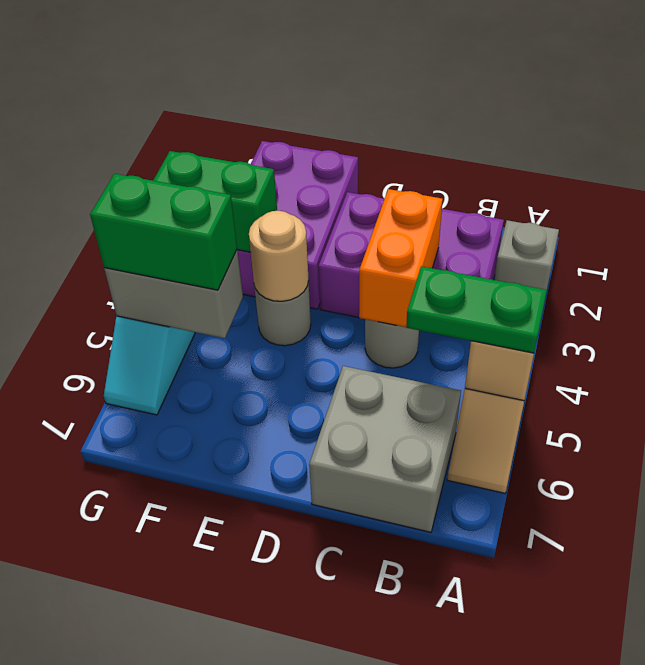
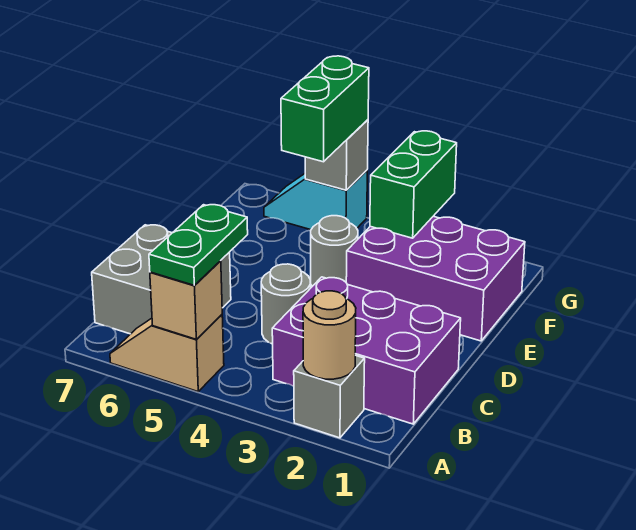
purple 2x3 brick [319,192,504,318] -> purple 2x3 brick turned to [272,277,461,424]
orange 1x2 brick [359,189,443,327] -> none
tan 1x1 round brick [249,211,309,301] -> tan 1x1 round brick moved to [303,291,356,379]
grey 1x2 brick [104,250,243,338] -> grey 1x1 brick [305,120,368,190]

